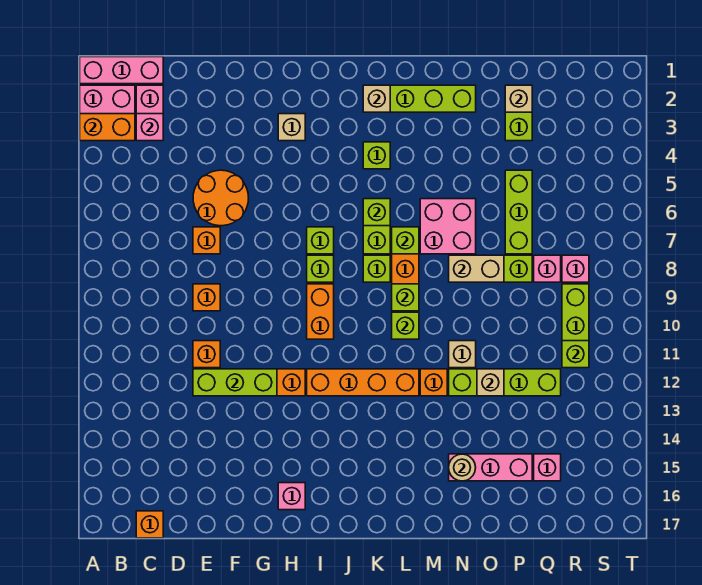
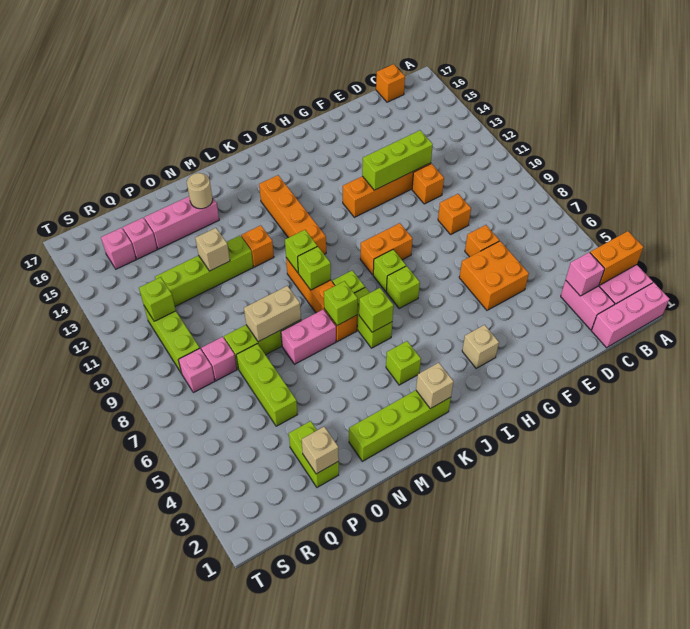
orange 2x2 round brick [193,170,249,226] -> orange 2x2 brick [459,241,529,310]
pink 1x1 brick [278,483,305,510] -> pink 1x1 brick moved to [101,228,136,269]
orange 1x2 brick [307,284,334,339] -> orange 1x2 brick turned to [360,223,413,275]
orange 1x4 brick [307,369,419,396] -> orange 1x4 brick turned to [259,175,326,254]
pink 2x2 brick [420,199,476,254] -> pink 1x2 brick [281,310,336,364]
tan 1x1 brick [449,341,476,368] -> none

